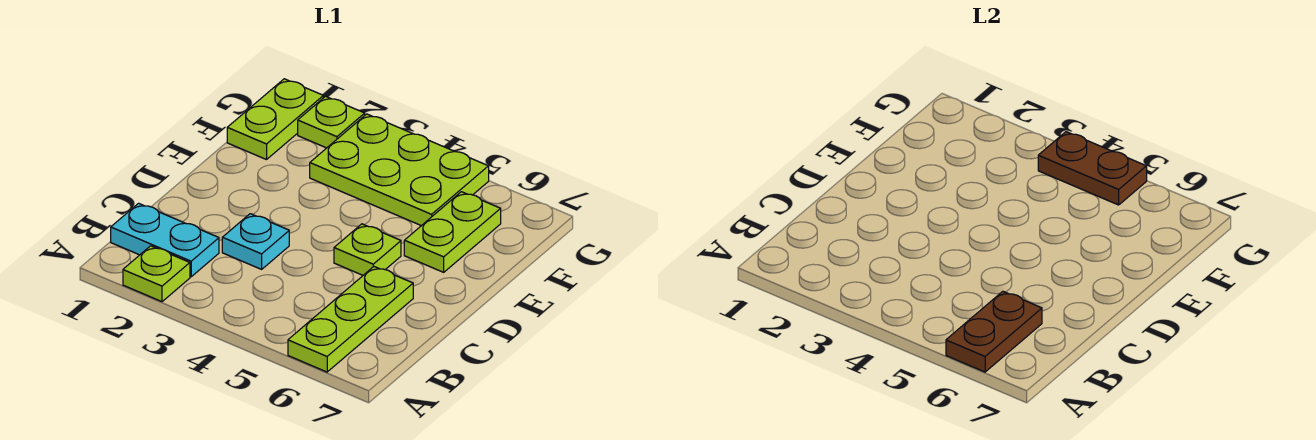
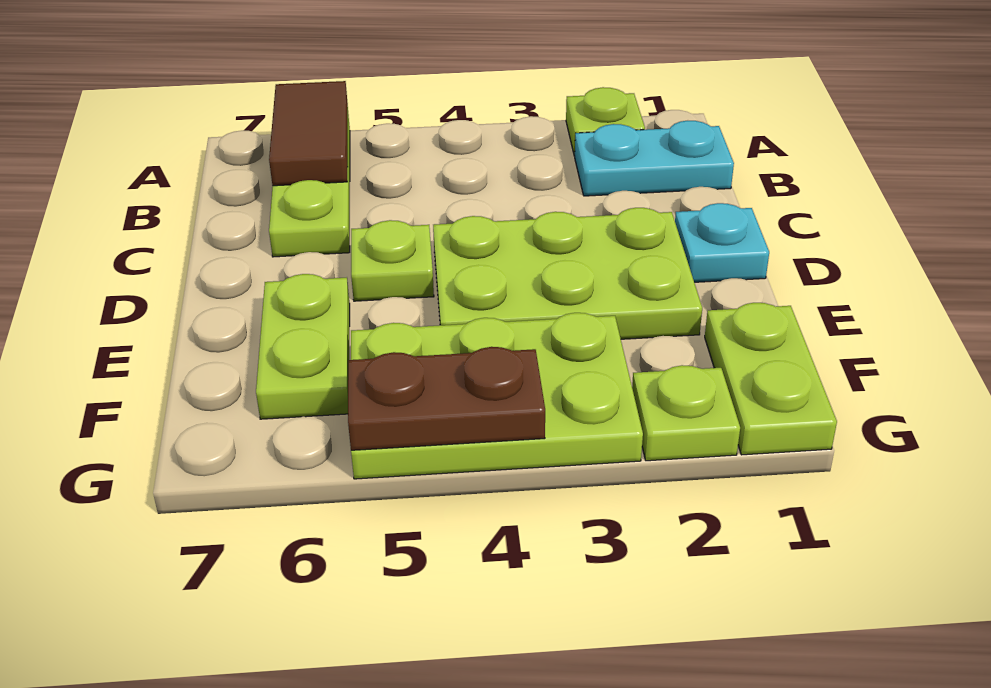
brown 1x2 plate [946,291,1042,372] -> brown 1x2 tile [269,81,348,186]
cyan 1x1 plate [222,214,289,269] -> cyan 1x1 plate moved to [675,203,769,282]
none -> lime 2x3 plate [433,208,702,339]

